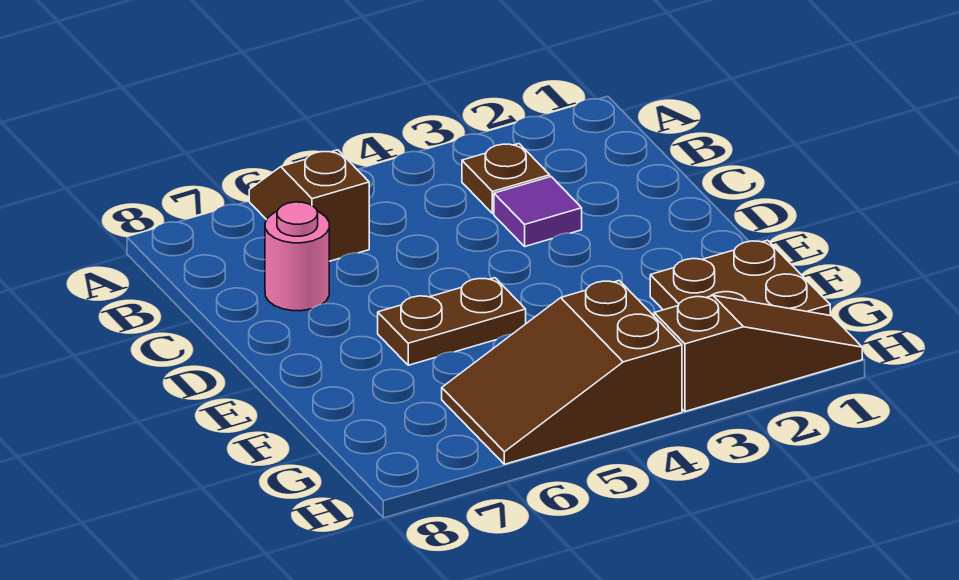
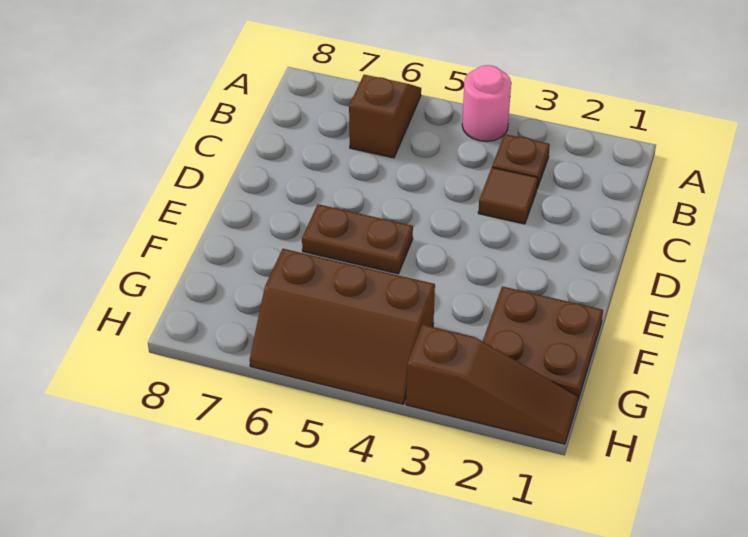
purple 1x1 tile [494,177,582,246] -> brown 1x1 tile [478,168,538,224]
pink 1x1 round brick [265,202,329,311] -> pink 1x1 round brick moved to [462,65,511,142]
brown 2x3 slope [442,281,682,464] -> brown 2x3 slope turned to [250,249,435,404]

